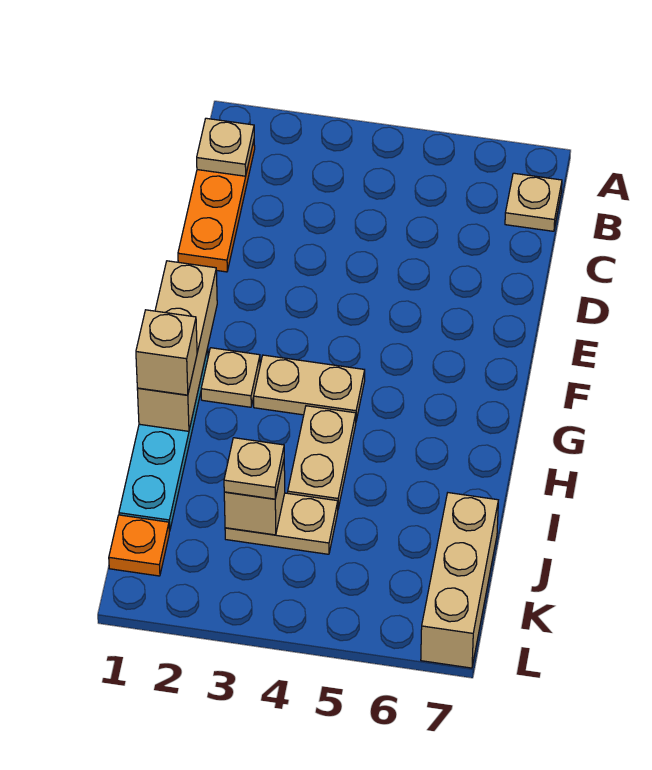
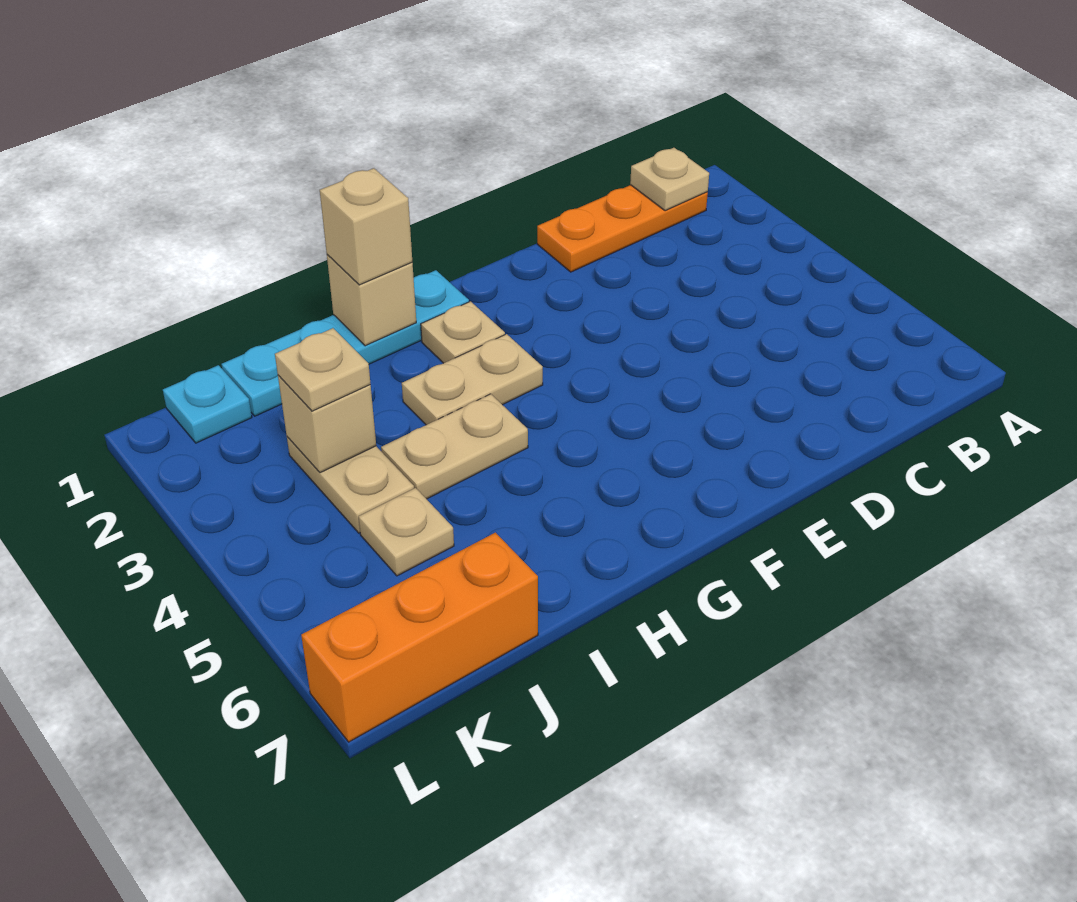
tan 1x1 plate [505,173,562,231] -> tan 1x1 plate moved to [359,488,454,576]
tan 1x3 brick [137,261,217,431] -> tan 1x1 brick [327,255,416,346]
tan 1x2 plate [254,355,365,421] -> tan 1x2 plate turned to [402,334,543,425]
tan 1x3 brick [421,493,498,668] -> orange 1x3 brick [301,533,538,742]
orange 1x1 plate [109,515,169,576] -> cyan 1x1 plate [163,365,252,443]

